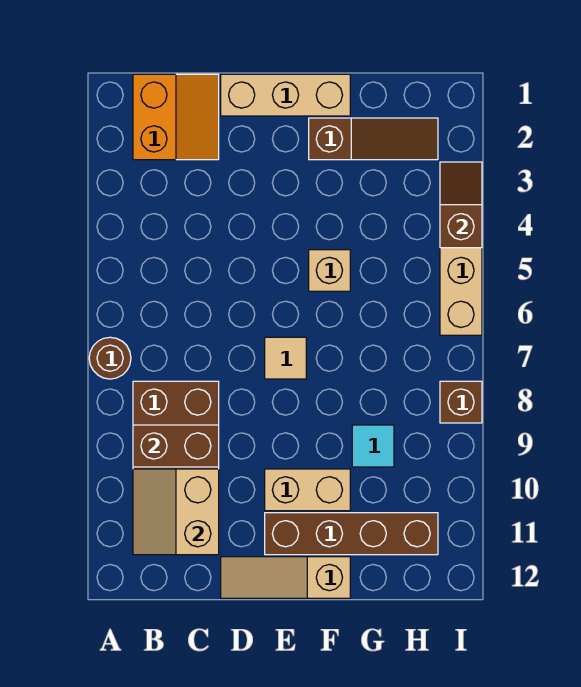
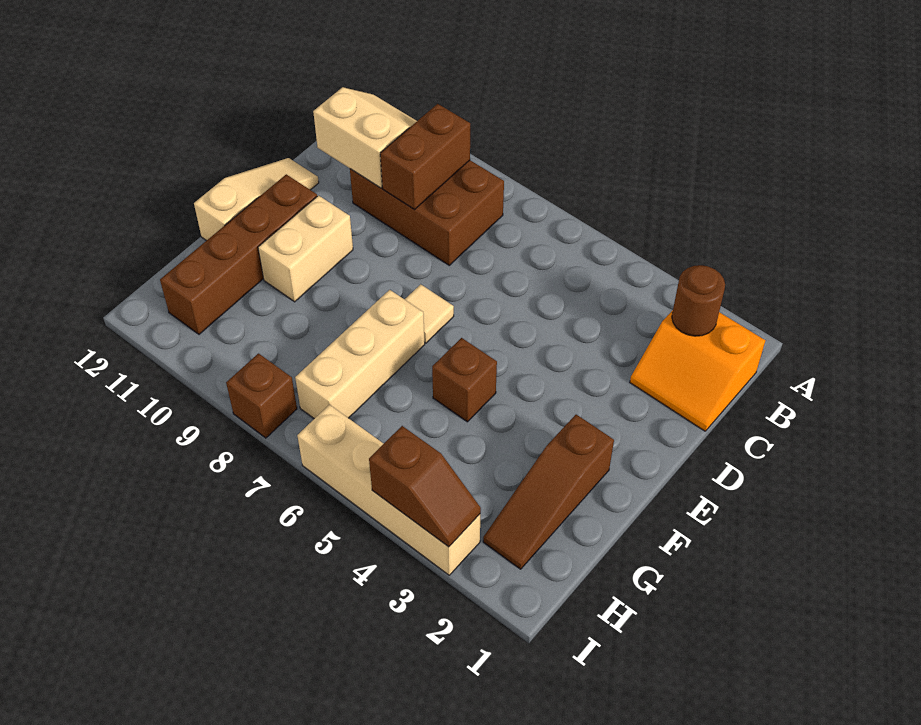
brown 1x1 round brick [89,337,131,379] -> brown 1x1 round brick moved to [672,265,725,336]
tan 1x3 brick [221,74,350,116] -> tan 1x3 brick moved to [295,290,425,419]
tan 1x1 brick [309,250,350,291] -> brown 1x1 brick [432,338,497,422]
cyan 1x1 tile [352,425,394,467] -> none

